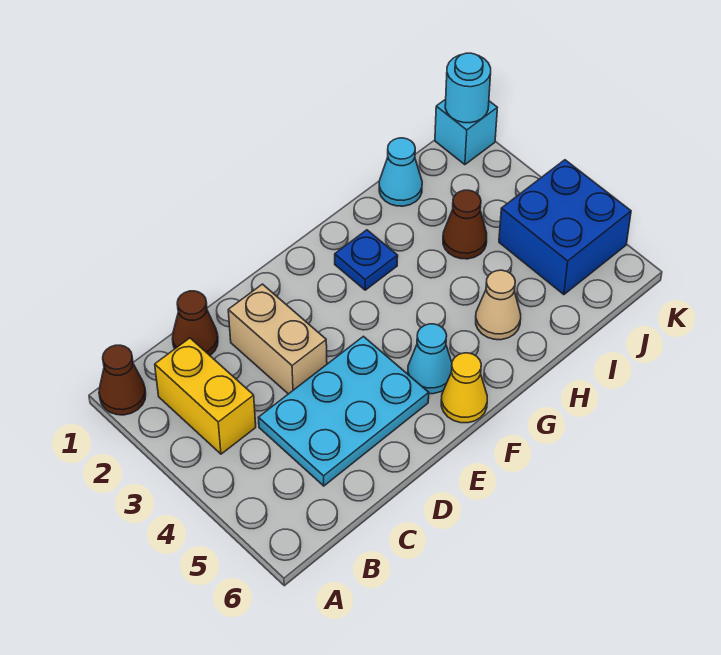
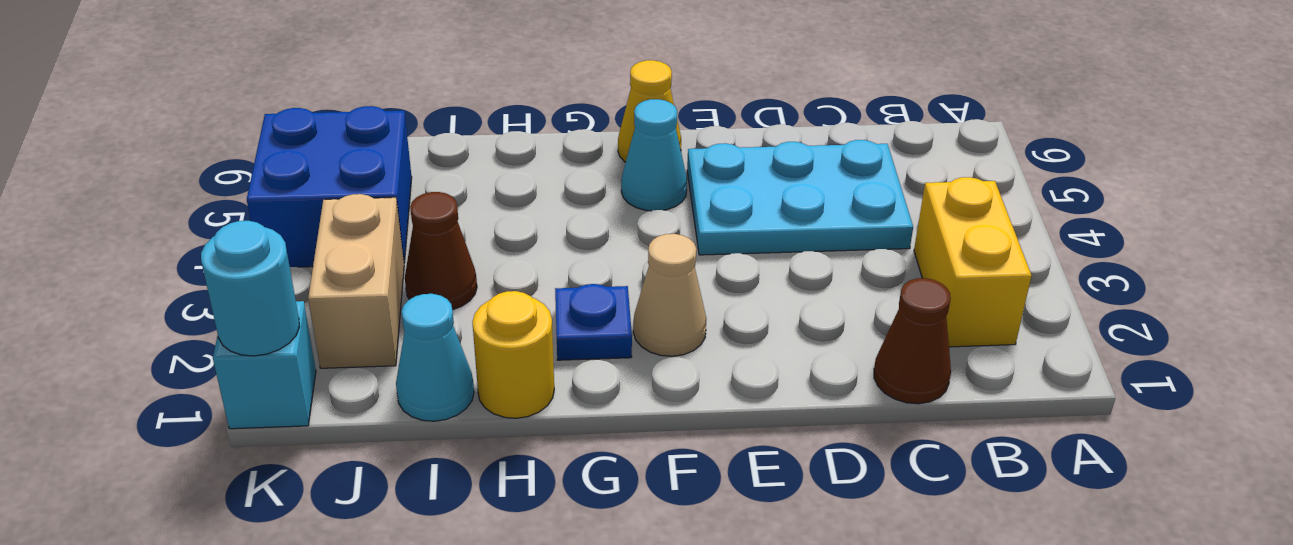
brown 1x1 cone [99,345,146,415] -> none
tan 1x2 brick [228,284,327,394] -> tan 1x2 brick moved to [308,194,404,368]
none -> yellow 1x1 round brick [472,291,554,418]
tan 1x1 cone [476,270,521,340] -> tan 1x1 cone moved to [633,234,706,356]

